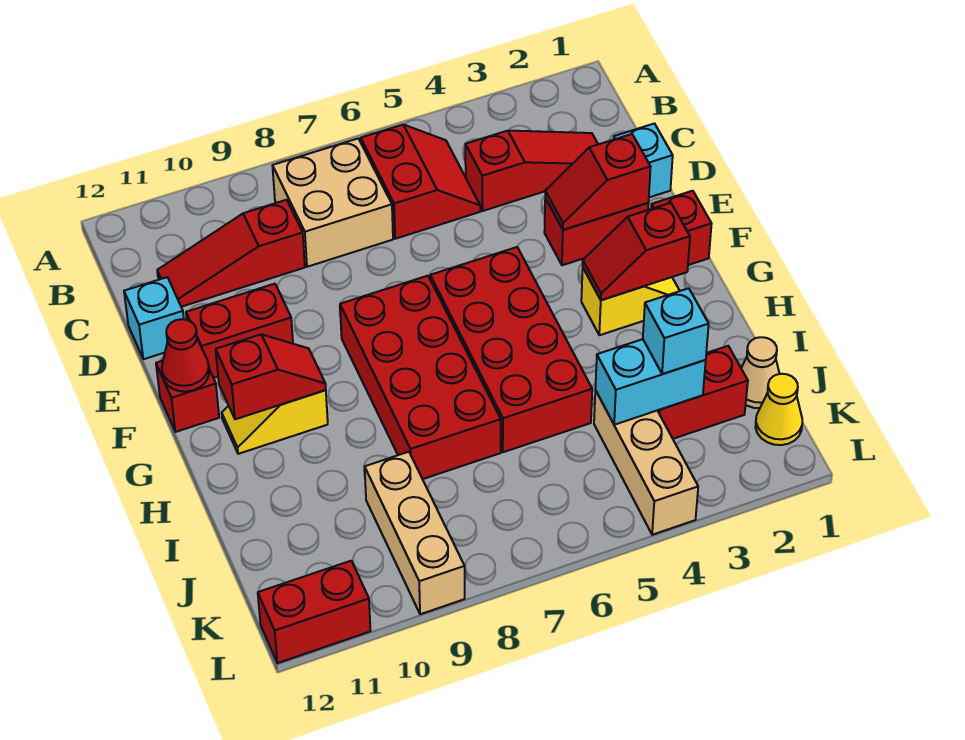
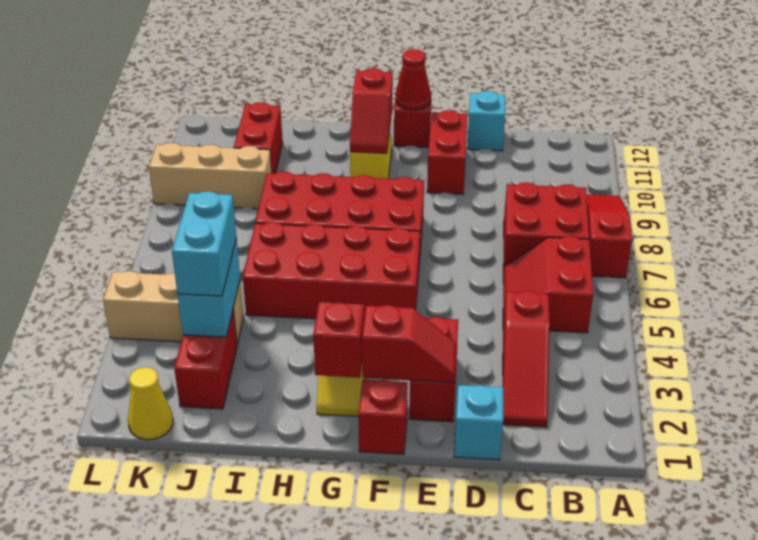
red 2x2 slope [361,125,480,239] -> red 2x2 slope turned to [503,236,593,333]
tan 2x2 brick [272,139,393,267] -> red 2x2 brick [503,182,589,271]
red 1x3 slope [157,200,305,307] -> red 1x3 slope moved to [586,194,632,278]
red 1x2 slope [545,134,651,230] -> red 1x2 slope turned to [362,305,457,383]
tan 1x1 cone [741,337,779,408] -> none
cyan 1x1 brick [643,288,709,374] -> cyan 1x2 brick [172,191,236,296]
red 1x2 brick [258,561,370,663] -> red 1x2 brick moved to [234,102,283,174]

